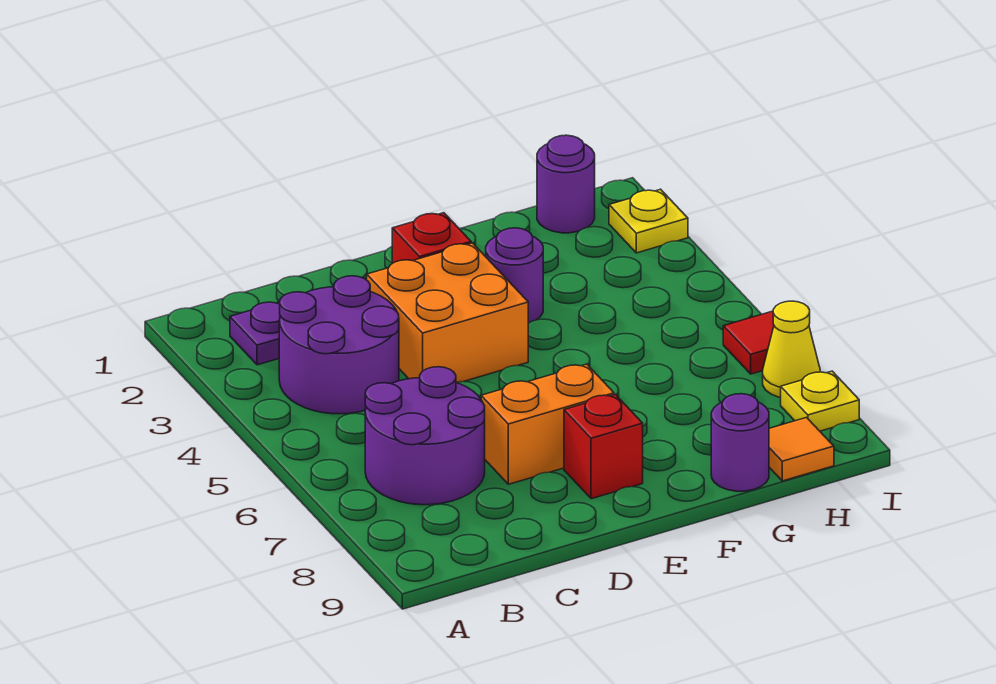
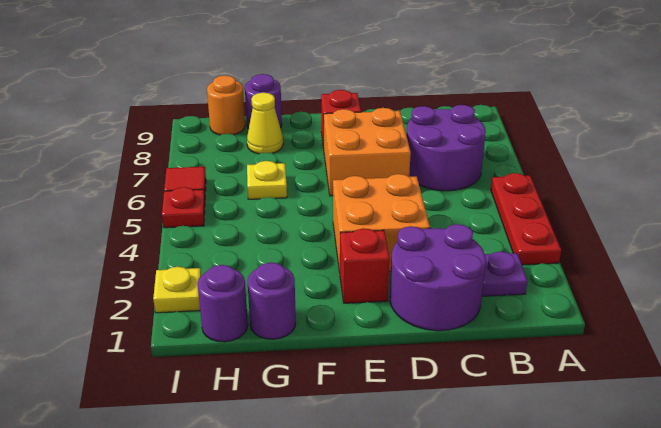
none -> red 1x3 plate [491,173,561,265]
purple 2x2 round brick [279,276,399,414] -> purple 2x2 round brick moved to [390,224,486,331]
orange 1x2 brick [481,364,614,484] -> orange 2x2 brick [324,108,411,196]
purple 1x1 round brick [486,228,543,323] -> purple 1x1 round brick moved to [247,262,296,339]
orange 1x1 tile [769,418,834,481] -> orange 1x1 round brick [207,75,245,135]
none -> red 1x1 plate [162,187,205,228]
yellow 1x1 cone [763,301,820,397] -> yellow 1x1 cone moved to [247,93,283,154]
yellow 1x1 plate [781,371,859,431] -> yellow 1x1 plate moved to [247,161,287,199]

